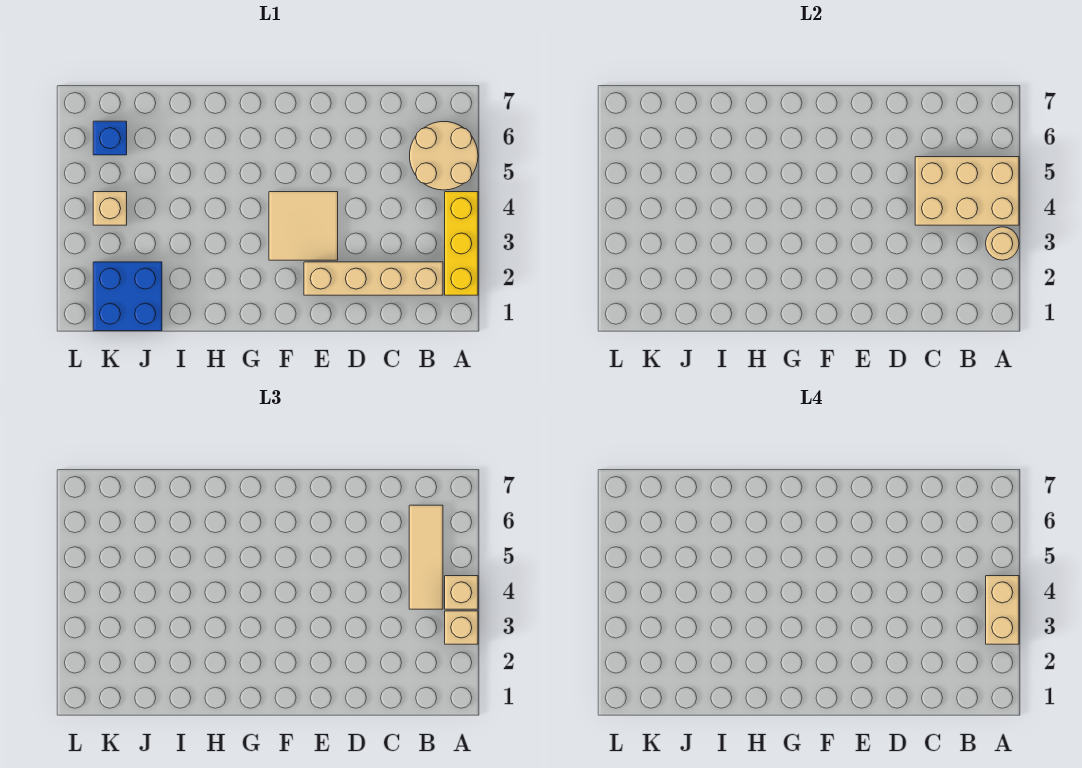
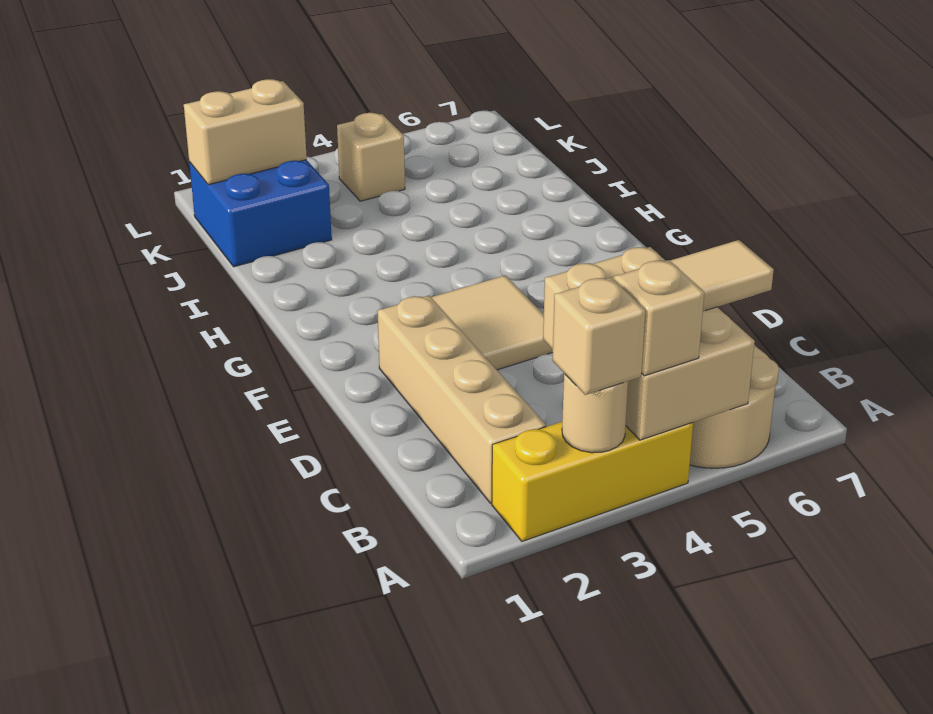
tan 1x2 brick [986,576,1019,644] -> tan 1x2 brick moved to [184,79,307,185]
blue 1x1 brick [93,121,127,155] -> none

